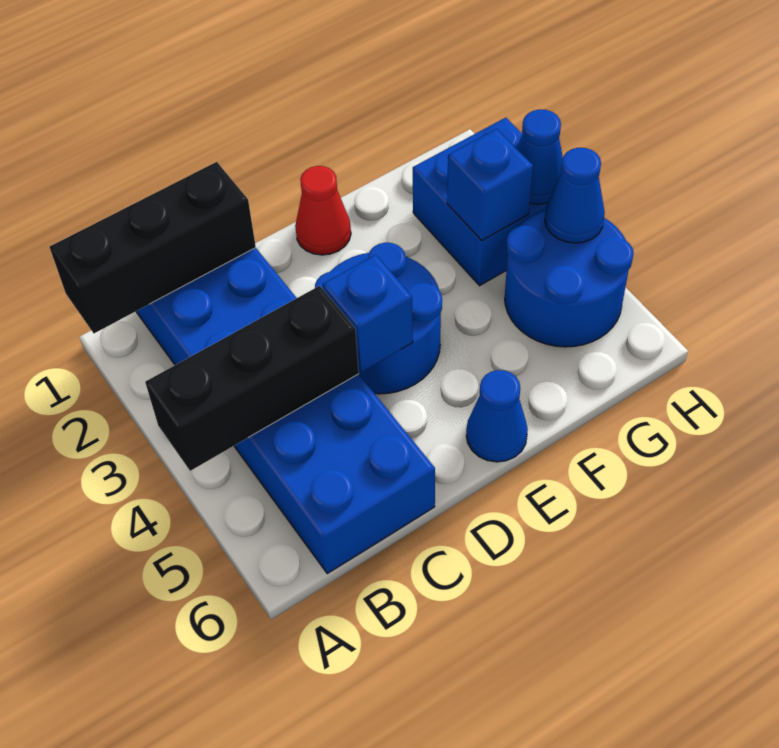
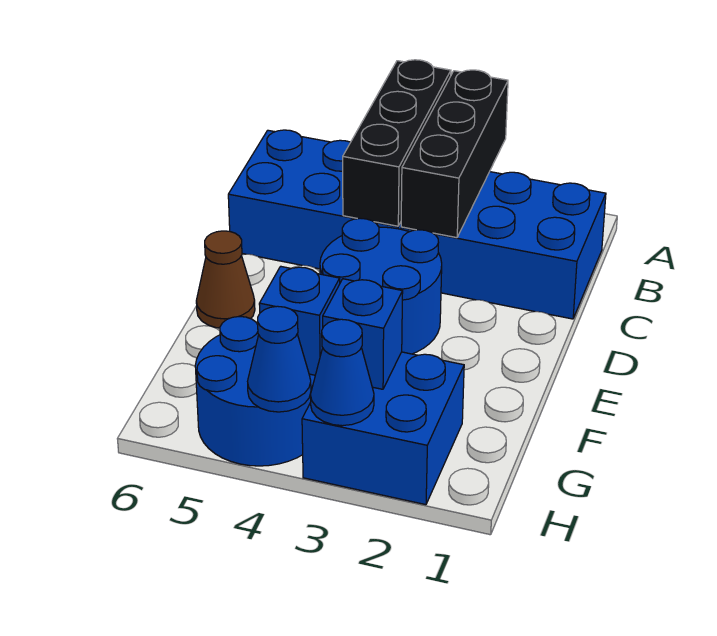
black 1x3 brick [50,162,256,333] -> black 1x3 brick moved to [401,70,508,238]
blue 1x1 brick [323,255,413,372] -> blue 1x1 brick moved to [259,266,340,375]
red 1x1 cone [295,166,351,255] -> none
blue 1x1 cone [466,370,528,462] -> brown 1x1 cone [196,231,255,328]

